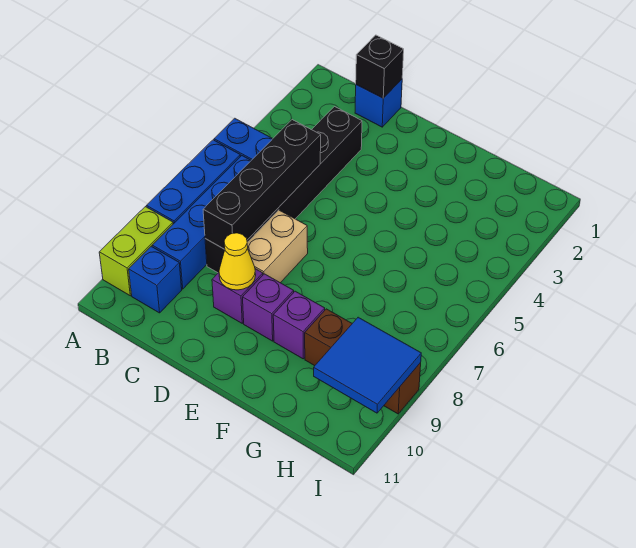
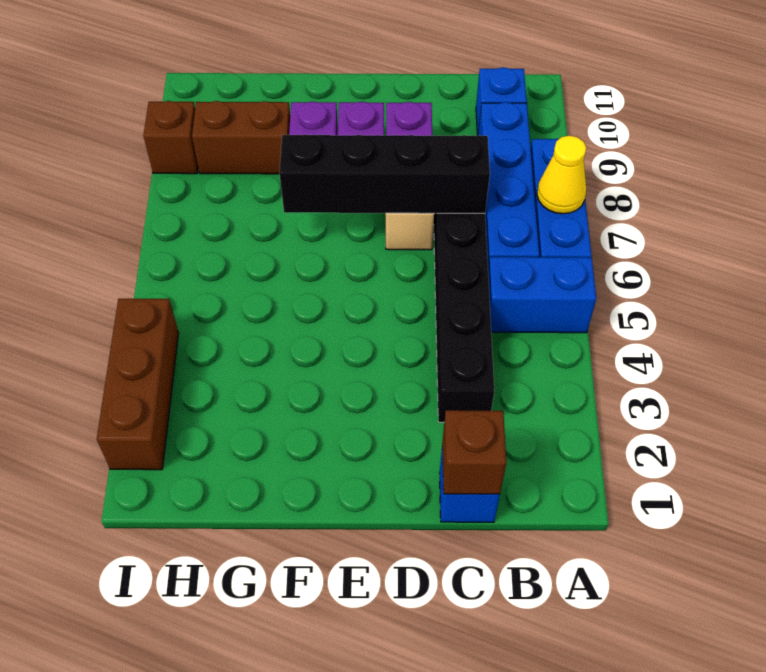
lime 1x2 brick [99,207,173,296] -> none
black 1x1 brick [356,35,404,98] -> brown 1x1 brick [442,410,506,494]
black 1x4 brick [203,120,321,249] -> black 1x4 brick turned to [279,135,490,213]
yellow 1x1 cone [219,233,256,290] -> yellow 1x1 cone moved to [537,136,586,214]
blue 2x2 tile [314,317,421,413] -> none
none -> brown 1x3 brick [97,299,179,470]

